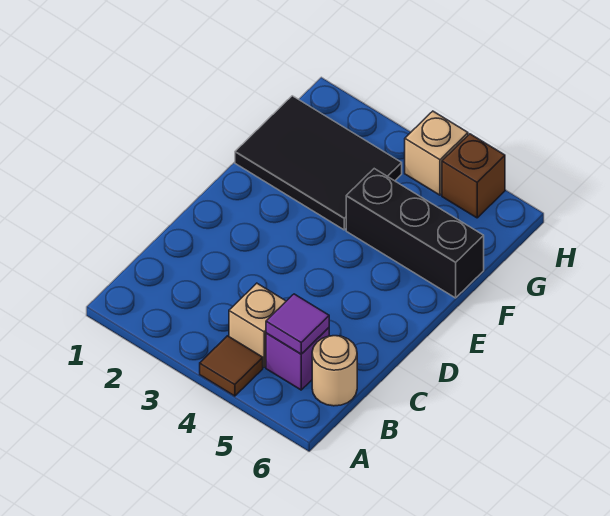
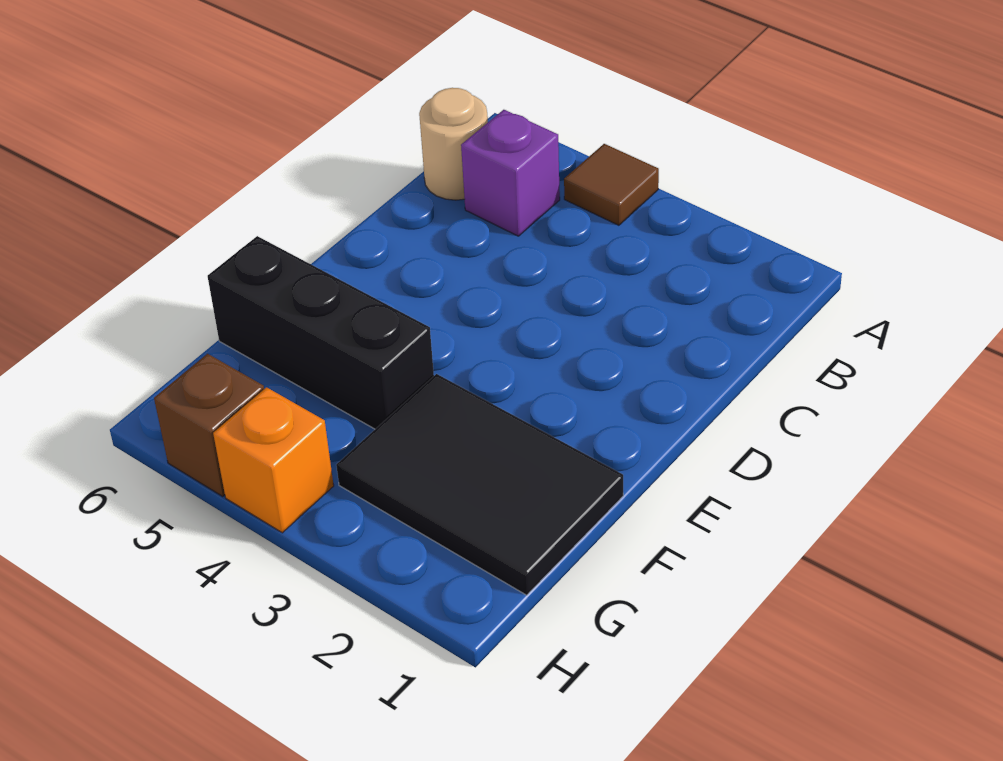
tan 1x1 brick [229,283,286,367] -> none
purple 1x1 tile [266,294,329,354] -> none
tan 1x1 brick [405,111,468,195] -> orange 1x1 brick [213,387,334,533]

